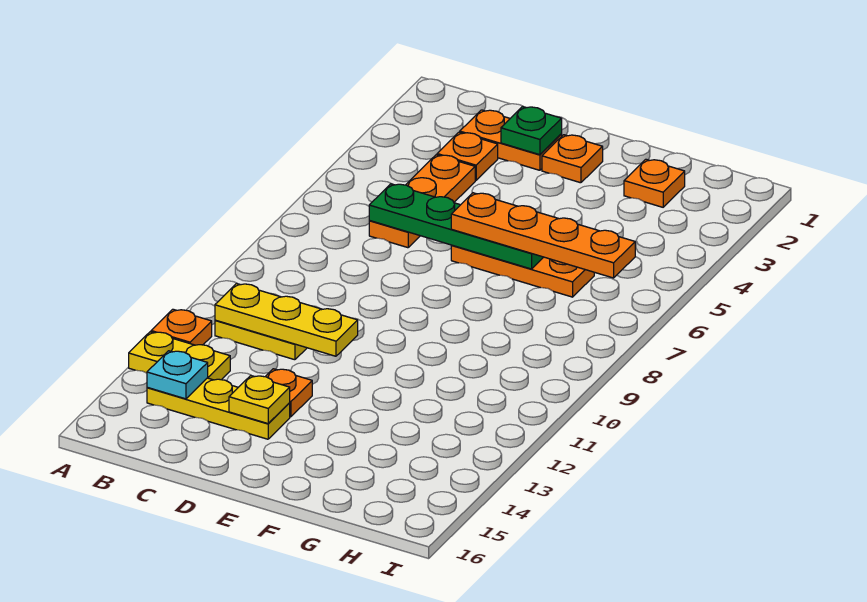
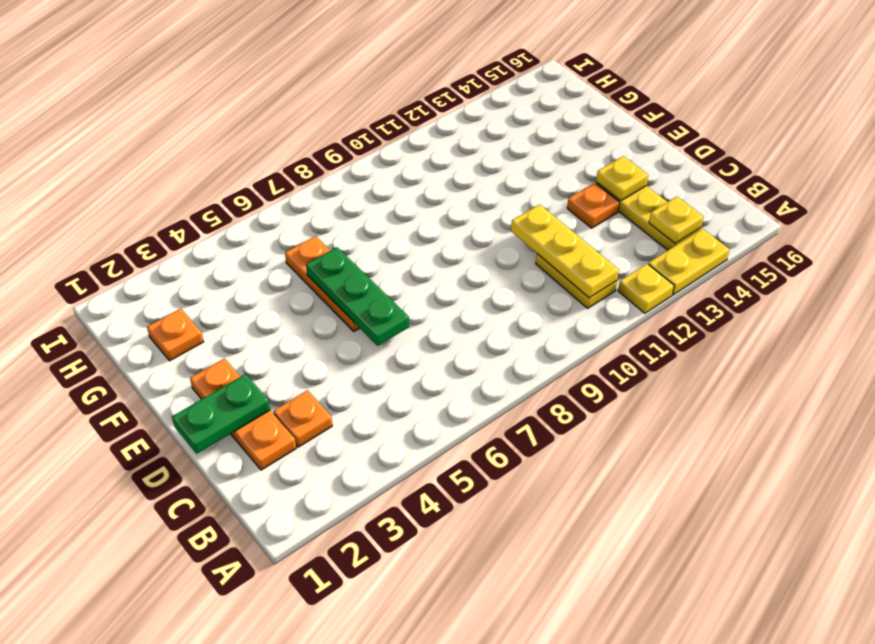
orange 1x1 plate [151,309,212,345] -> yellow 1x1 plate [618,264,674,313]
yellow 1x2 plate [129,332,230,380] -> yellow 1x2 plate turned to [648,229,729,295]
cyan 1x1 plate [147,351,208,399] -> yellow 1x1 plate [649,197,703,243]
orange 1x3 plate [369,155,475,248] -> none
green 1x4 plate [369,184,543,269] -> green 1x3 plate [306,247,409,346]
green 1x1 plate [501,106,562,155] -> green 1x2 plate [172,374,270,454]
orange 1x4 plate [451,193,635,278] -> none

